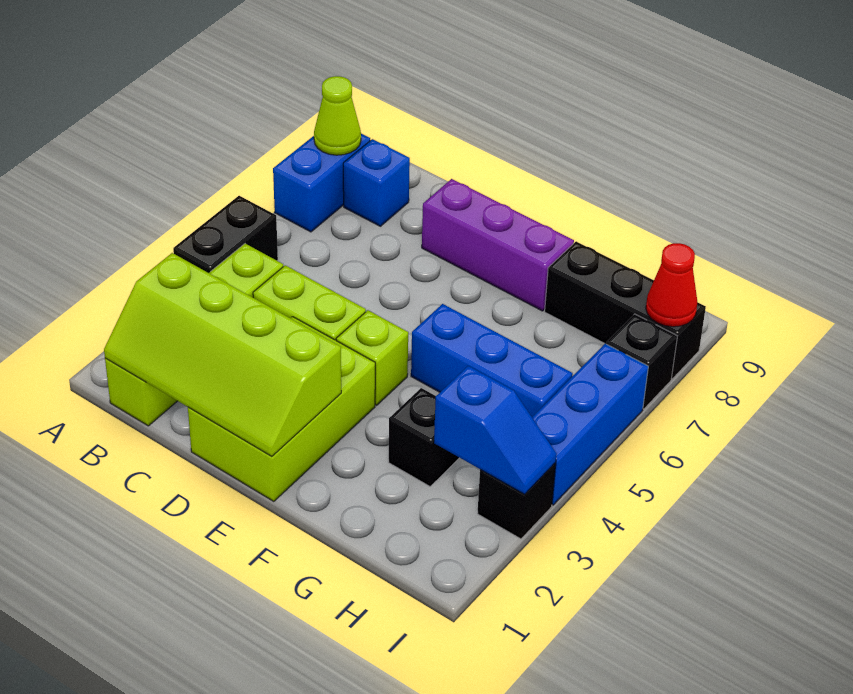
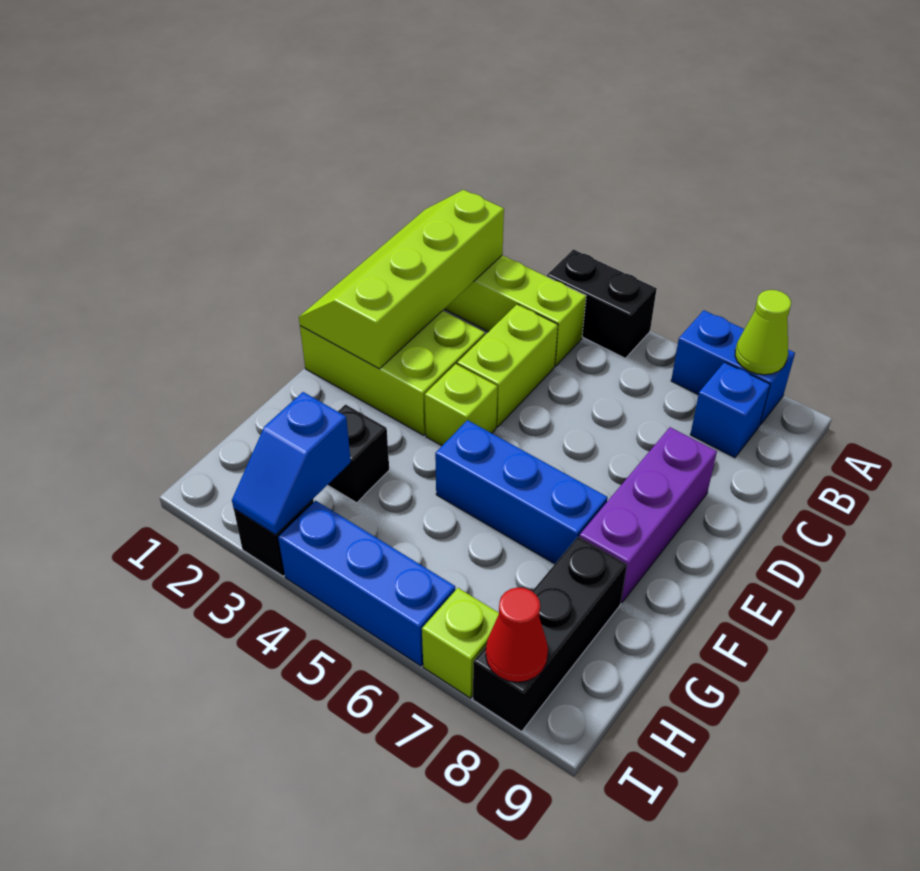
blue 1x3 brick [411,304,573,417] -> blue 1x3 brick turned to [435,420,608,564]
black 1x1 brick [606,314,677,409] -> lime 1x1 brick [422,588,499,698]

